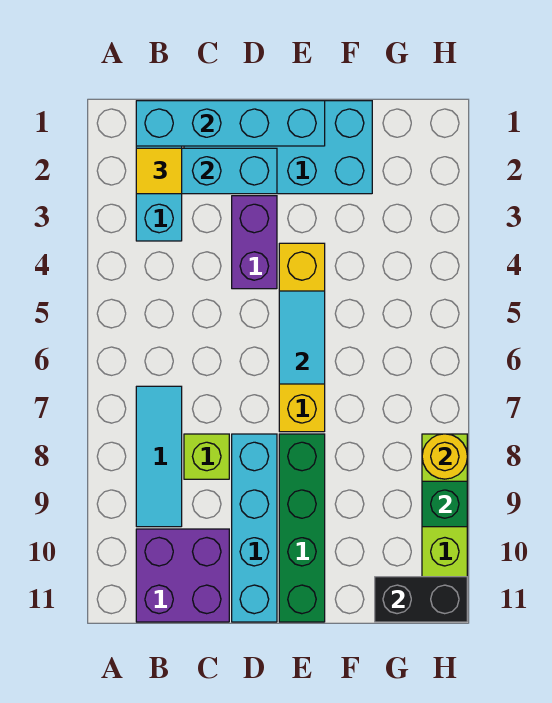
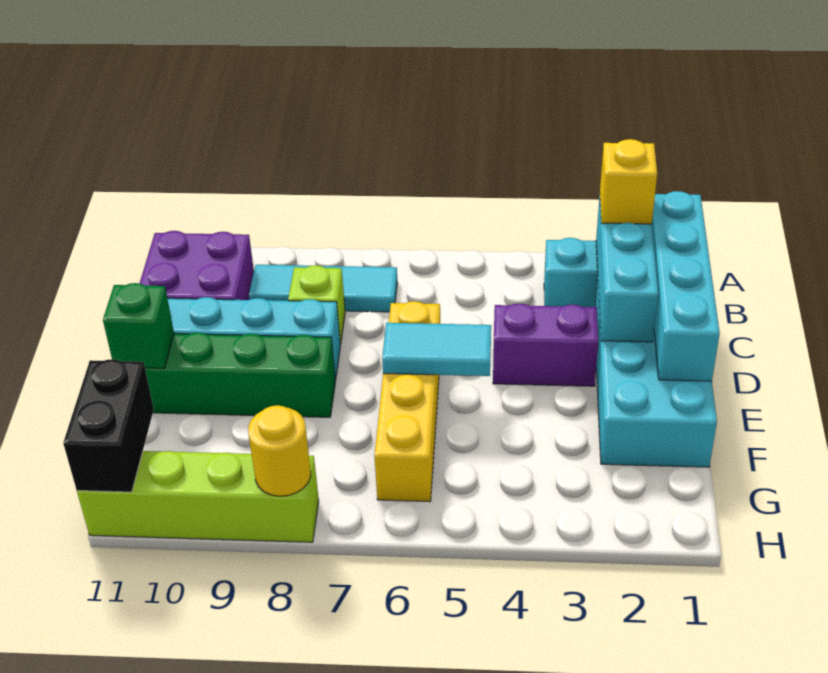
yellow 1x1 tile [136,148,182,194] -> yellow 1x1 brick [600,139,657,224]
yellow 1x4 brick [279,243,325,432] -> yellow 1x4 brick turned to [374,301,440,502]
green 1x1 brick [422,481,467,527] -> green 1x1 brick moved to [103,283,174,368]

